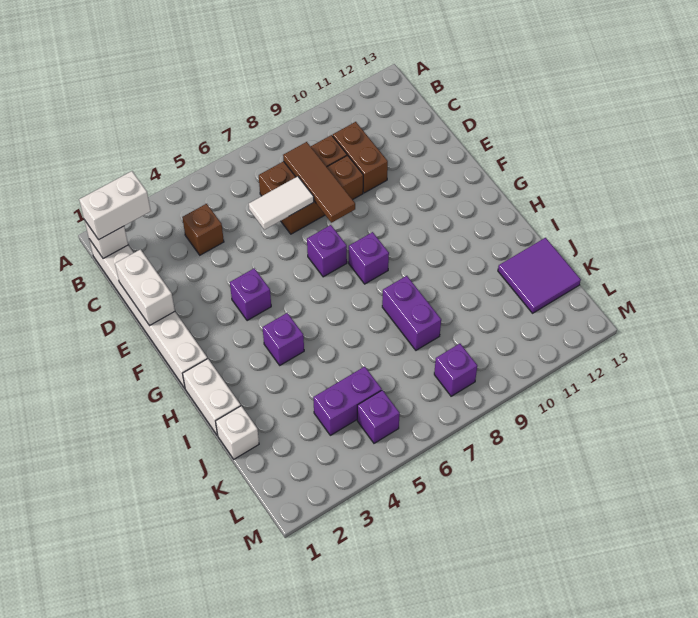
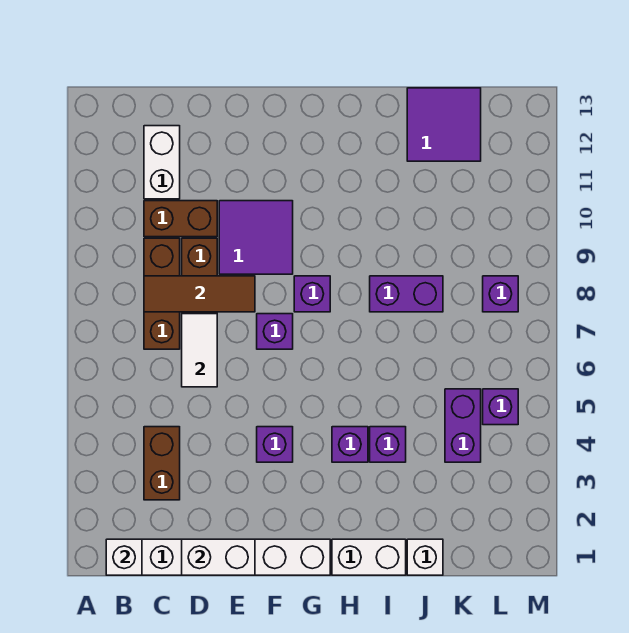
white 1x2 brick [79,171,151,240] -> white 1x2 brick moved to [144,126,180,199]
brown 1x1 brick [182,204,224,255] -> brown 1x2 brick [144,427,180,500]
none -> purple 2x2 tile [219,201,293,274]
none -> purple 1x1 brick [370,427,406,462]

